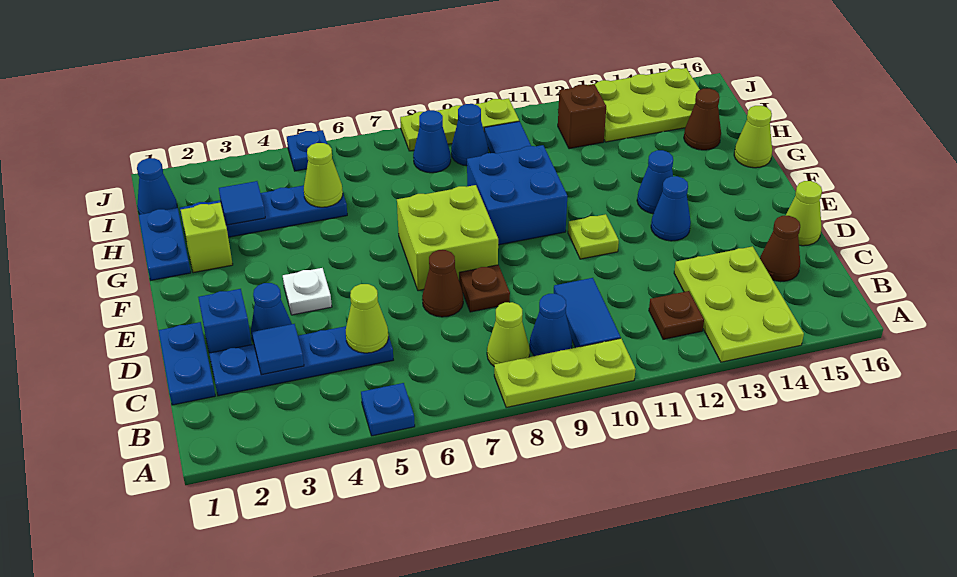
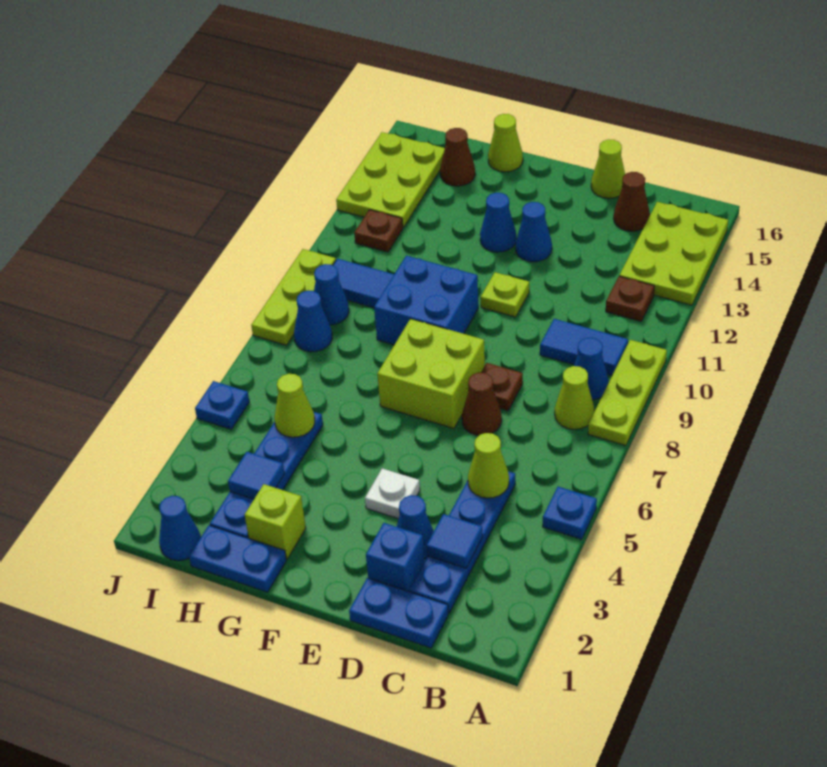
lime 2x3 plate [674,246,804,362] -> lime 2x3 plate turned to [619,202,728,305]
brown 1x1 brick [558,84,606,149] -> brown 1x1 plate [354,210,403,252]

